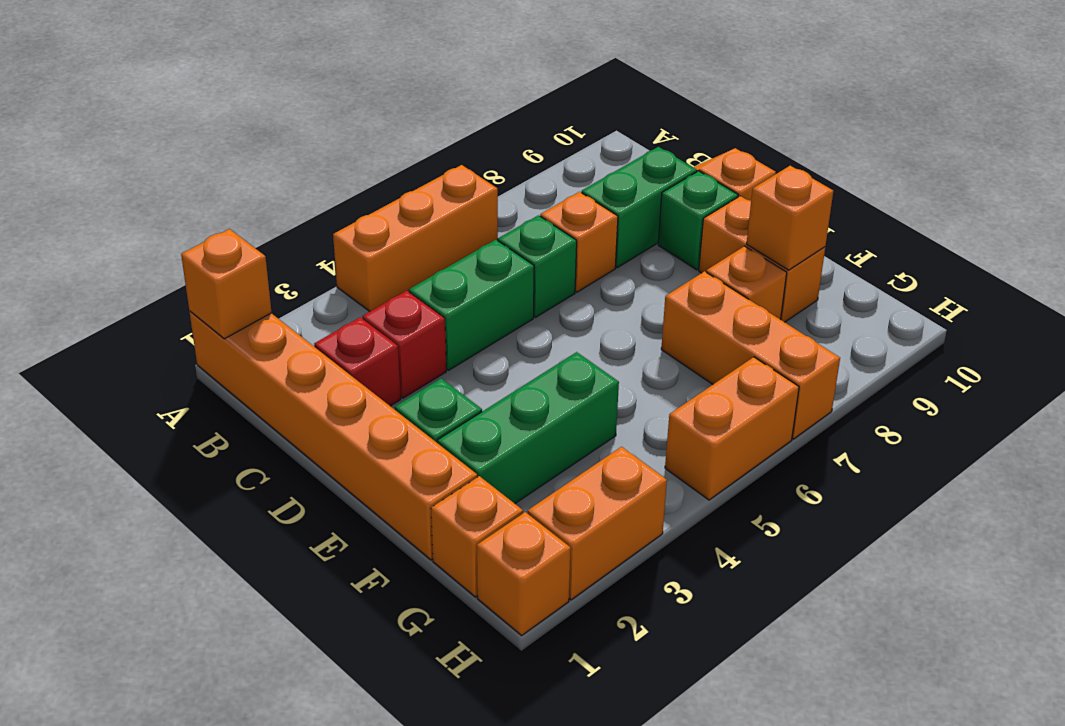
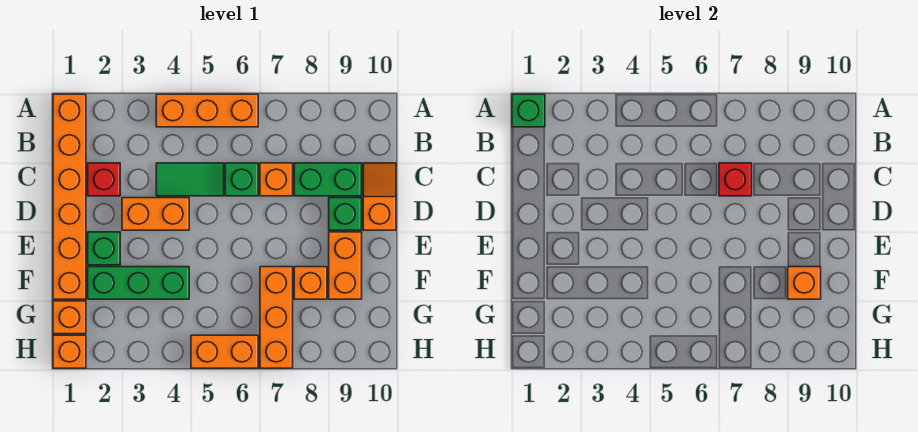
orange 1x1 brick [181,229,272,339] -> green 1x1 brick [512,94,545,127]
red 1x1 brick [362,291,446,398] -> red 1x1 brick moved to [719,163,752,196]
green 1x2 brick [409,240,534,370] -> green 1x2 tile [156,163,224,196]
orange 1x2 brick [528,447,667,600] -> orange 1x2 brick moved to [122,198,189,230]

